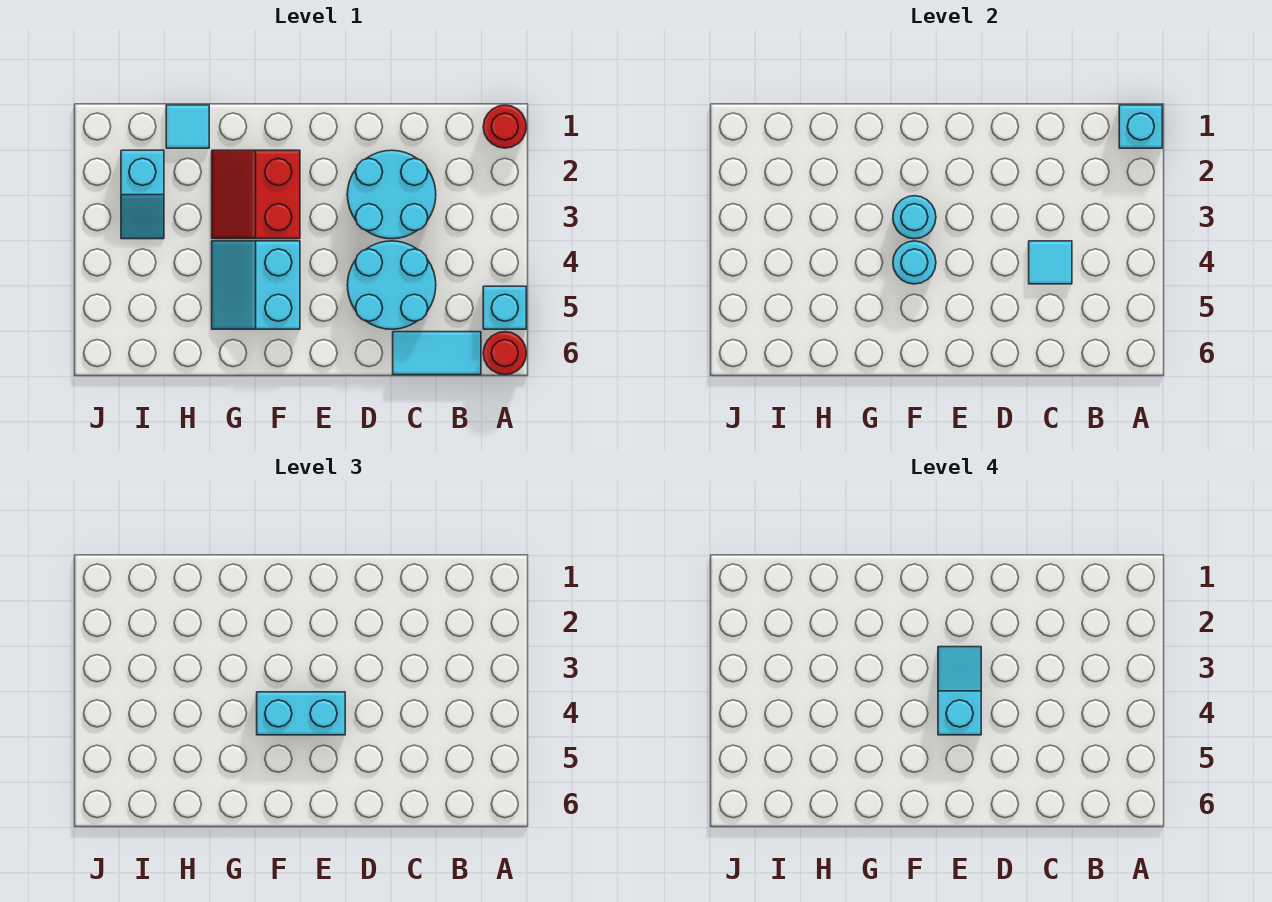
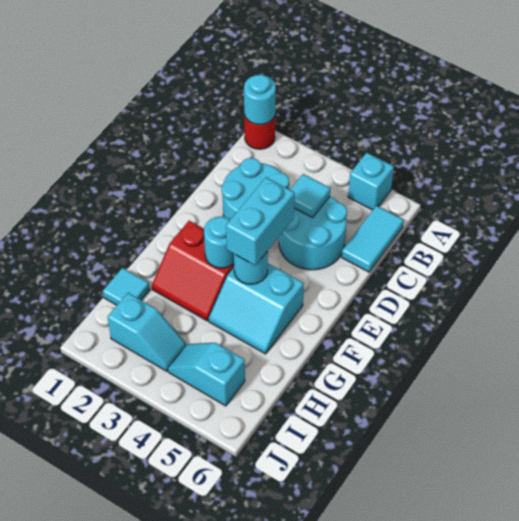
cyan 1x1 brick [1119,105,1162,148] -> cyan 1x1 round brick [244,75,276,125]
red 1x1 round brick [483,332,526,375] -> none
cyan 1x2 slope [938,647,981,735] -> cyan 1x2 slope moved to [168,343,245,406]

